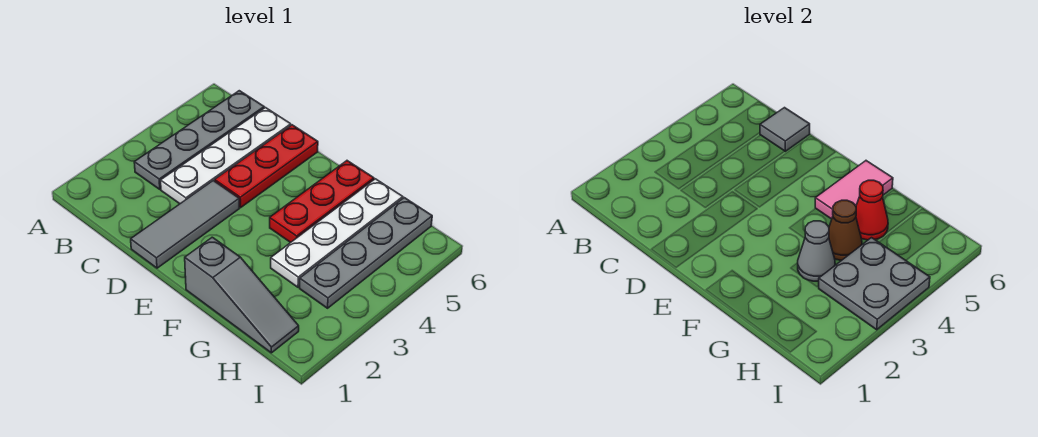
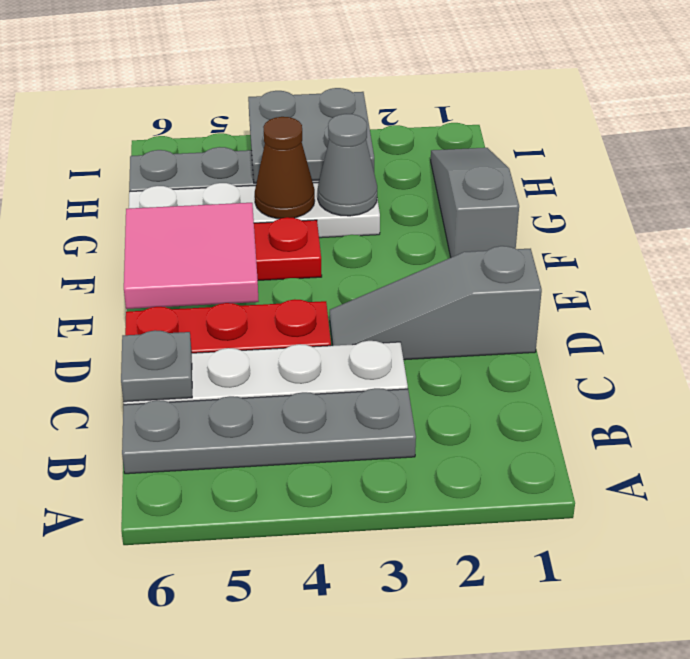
grey 1x1 tile [760,108,810,151] -> grey 1x1 plate [121,330,192,402]
grey 1x3 tile [131,181,239,268] -> grey 1x3 slope [330,246,542,360]
pink 1x2 tile [815,161,893,219] -> pink 2x2 tile [124,203,259,309]
red 1x1 cone [856,180,888,240] -> none

